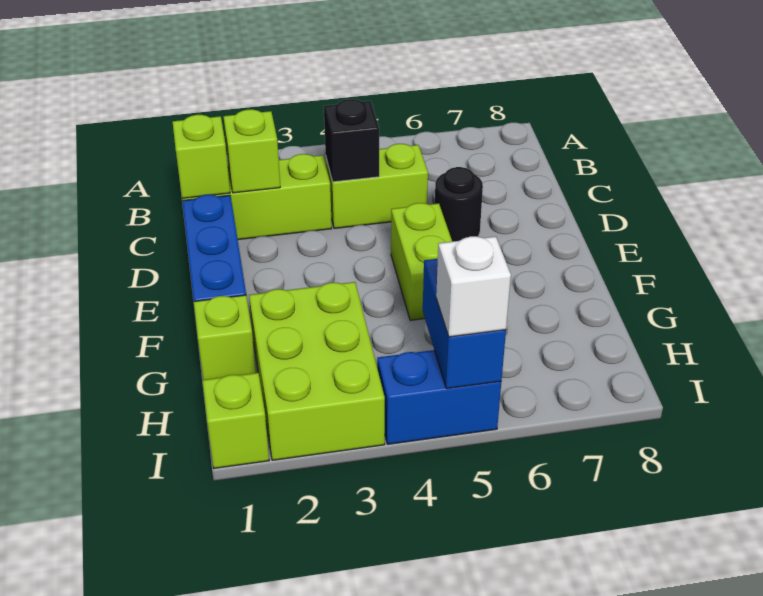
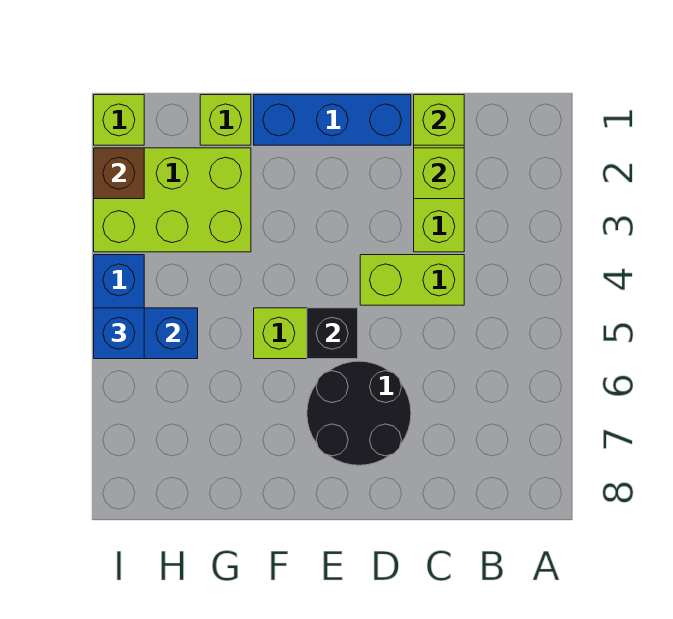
lime 1x2 brick [326,144,428,229] -> lime 1x2 brick turned to [360,255,464,305]
black 1x1 brick [324,99,379,182] -> black 1x1 brick moved to [307,308,358,359]
black 1x1 round brick [435,167,483,242] -> black 2x2 round brick [307,361,411,465]
none -> brown 1x1 brick [94,148,144,199]
white 1x1 brick [436,236,511,337] -> blue 1x1 brick [94,308,144,359]

